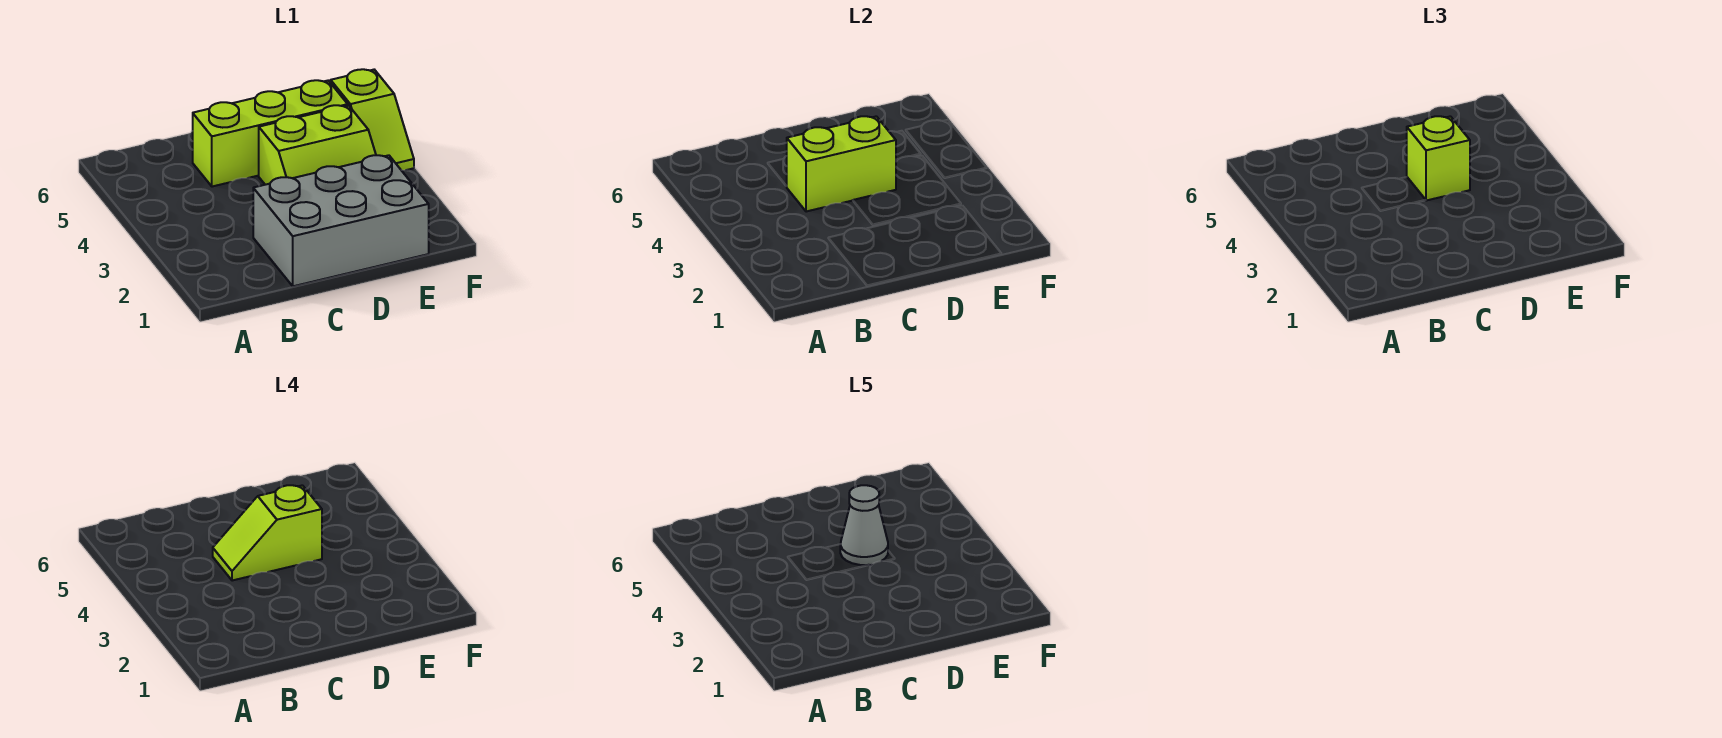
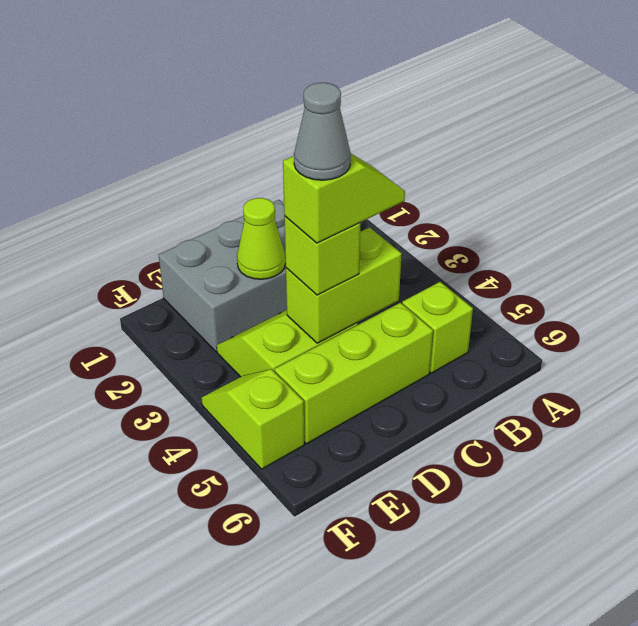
none -> lime 1x1 brick [402,282,473,373]
none -> lime 1x1 cone [237,198,286,279]

